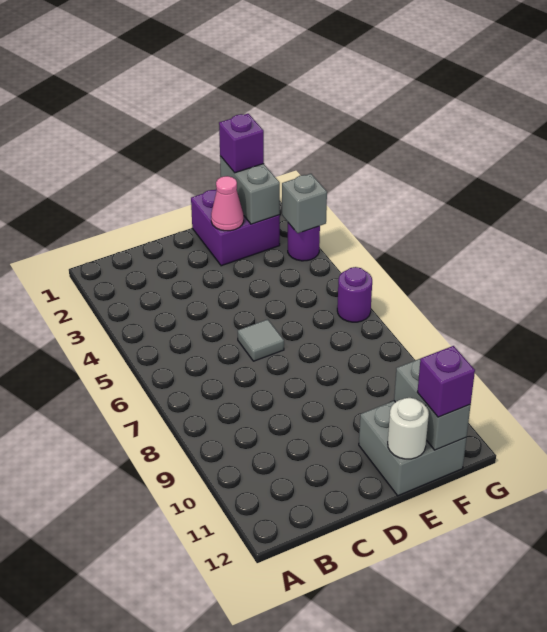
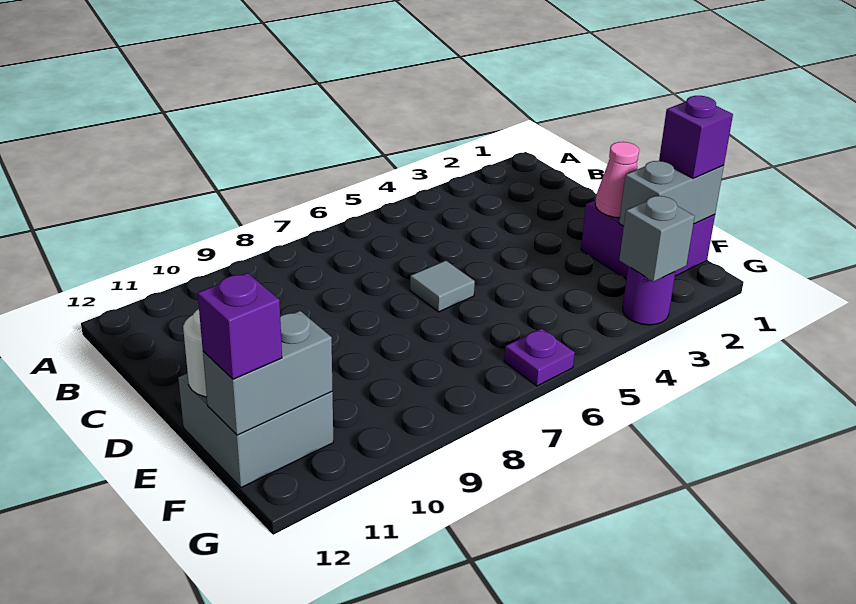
purple 1x1 round brick [337,267,372,322] -> purple 1x1 plate [504,329,575,386]

